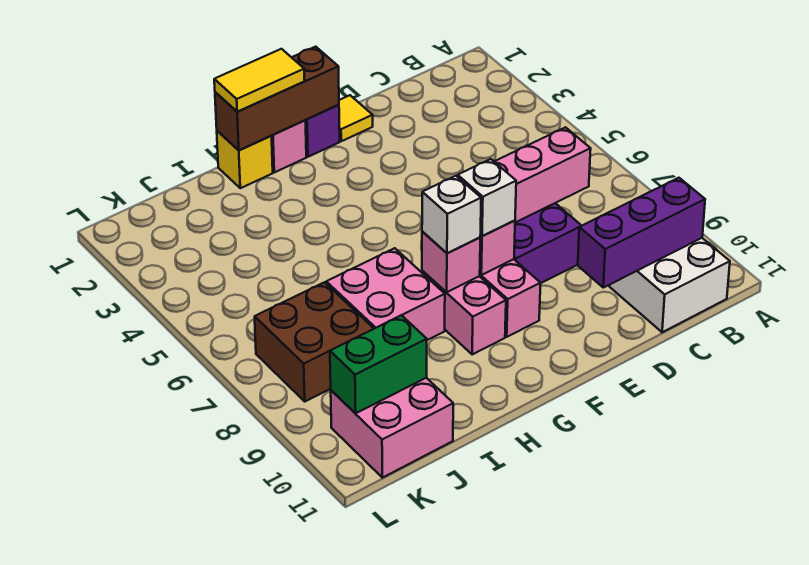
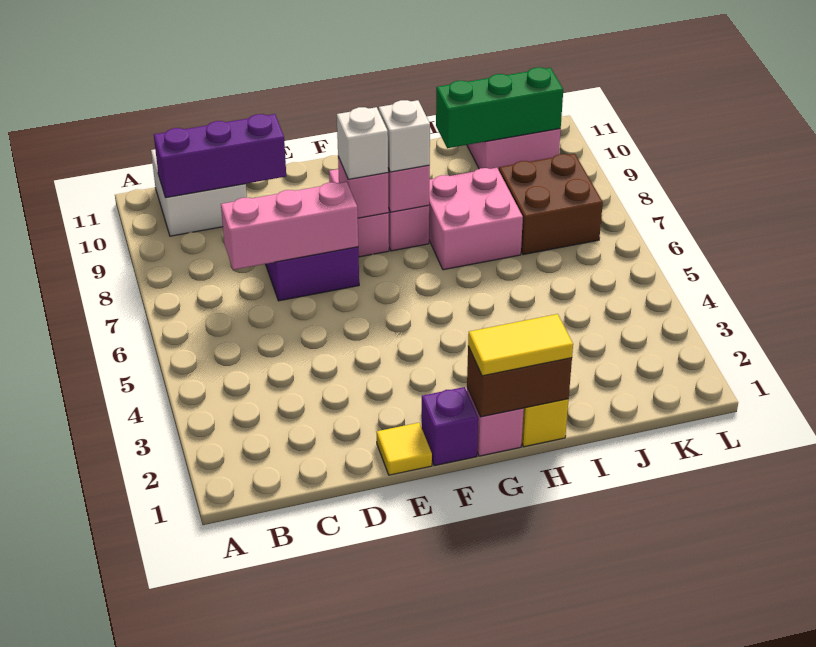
brown 1x3 brick [215,47,339,150] -> brown 1x2 brick [467,346,572,417]
green 1x2 brick [330,315,427,413] -> green 1x3 brick [436,67,563,148]

